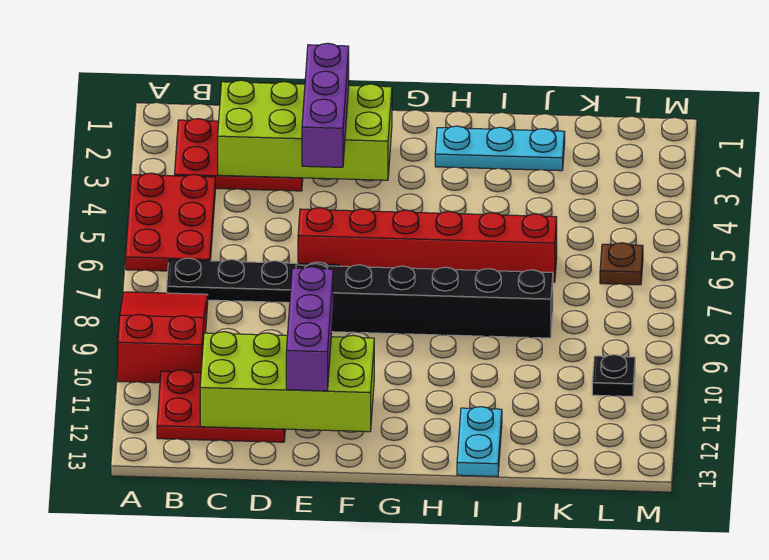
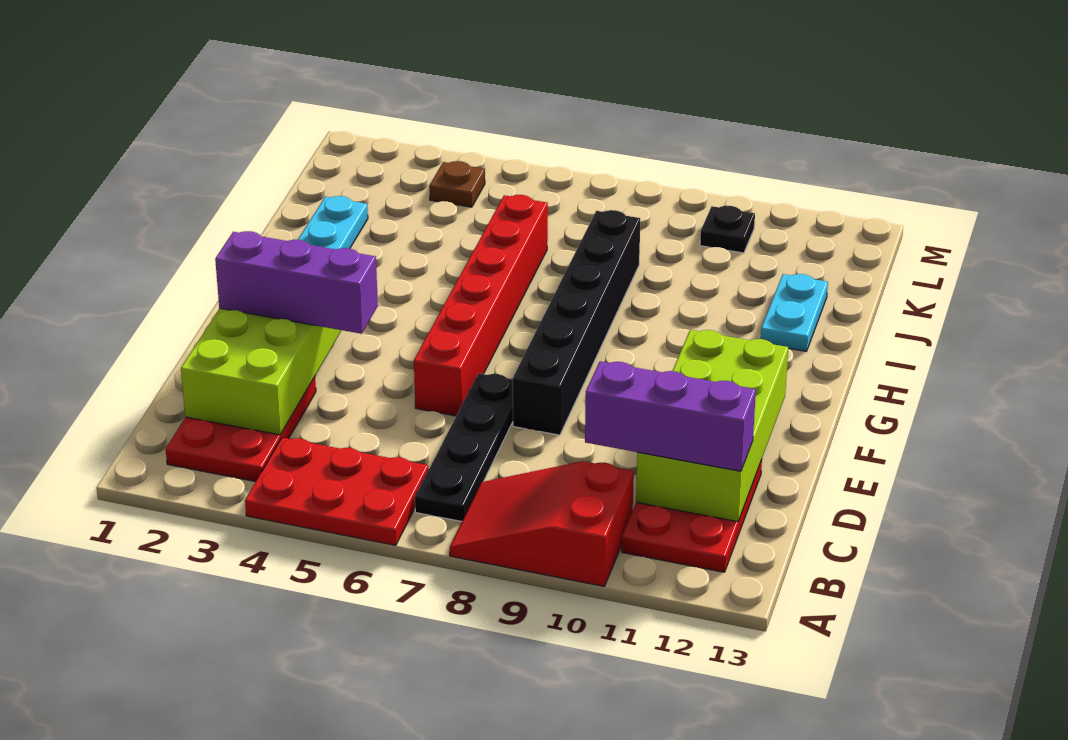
purple 1x3 brick [286,267,333,391] -> purple 1x3 brick moved to [585,361,756,471]
cyan 1x2 plate [457,407,502,477] -> cyan 1x2 plate turned to [761,274,828,351]
brown 1x1 plate [600,243,643,285] -> brown 1x1 plate moved to [429,161,485,207]

